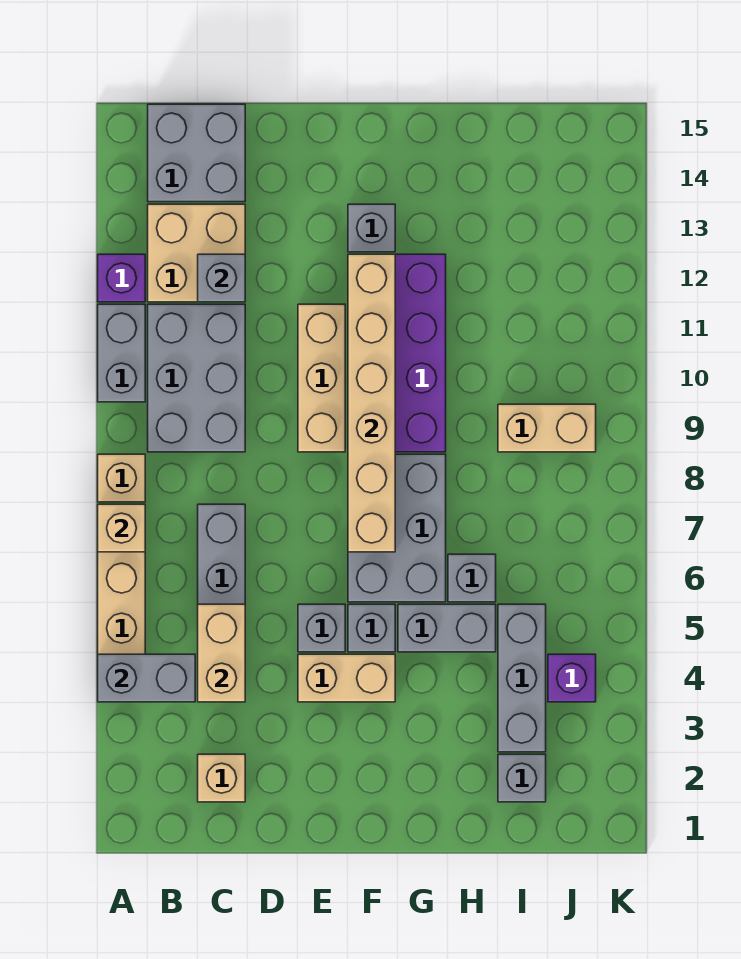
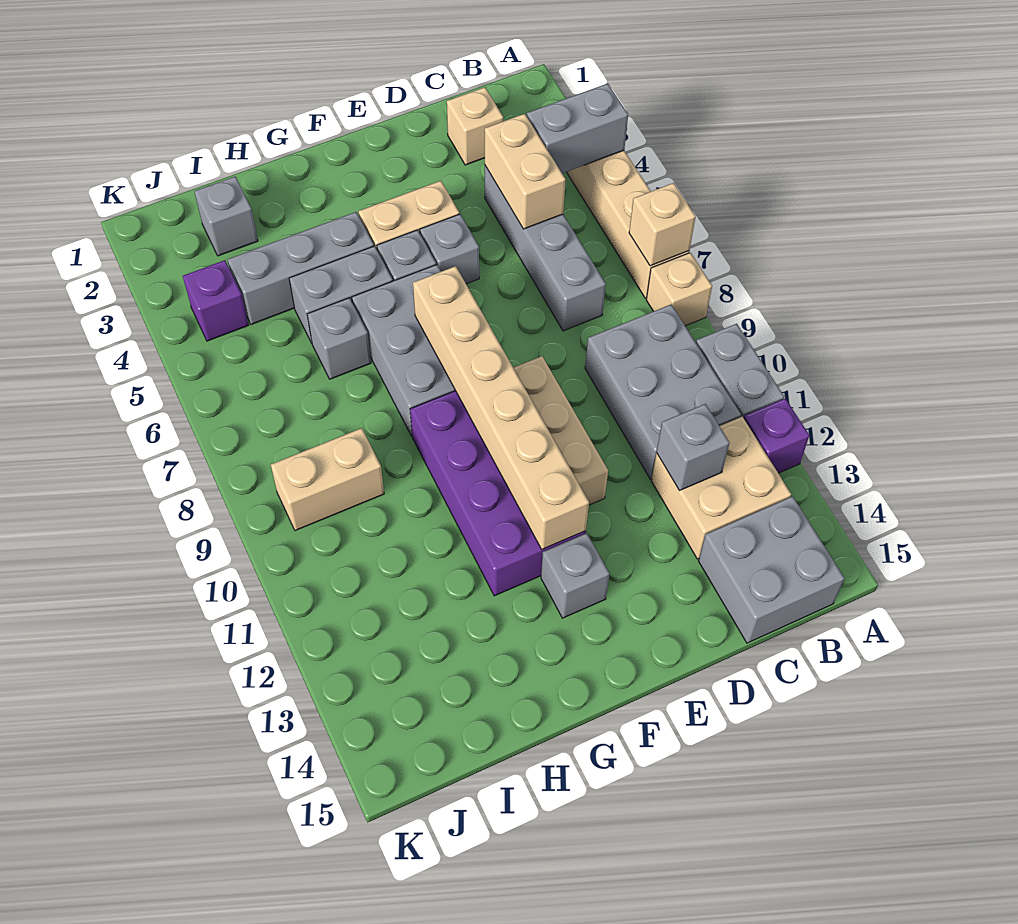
grey 1x3 brick [498,604,546,752] -> grey 1x3 brick turned to [227,212,374,324]

